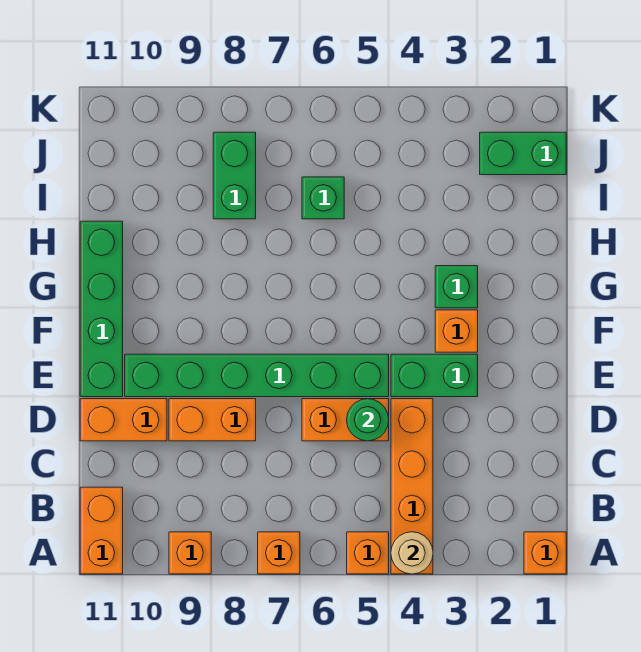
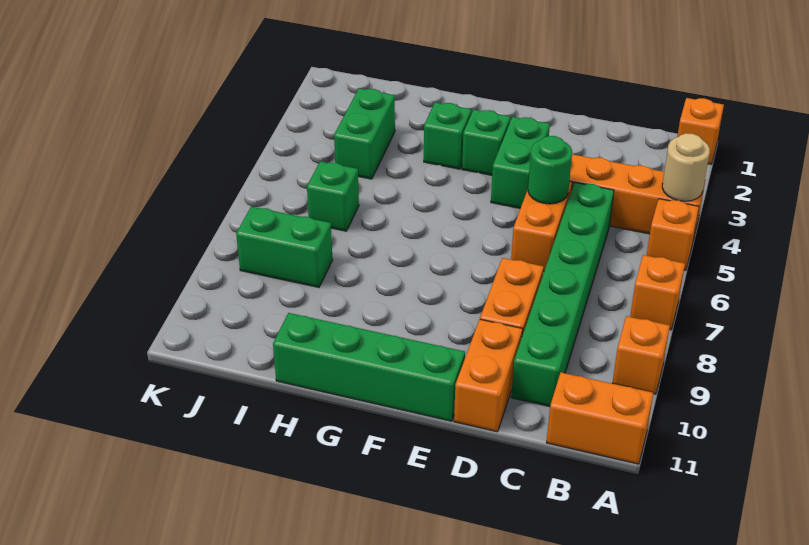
green 1x6 brick [125,354,389,397] -> green 1x6 brick moved to [511,183,614,406]
orange 1x1 brick [435,310,478,352] -> green 1x1 brick [462,110,510,175]
green 1x2 brick [480,132,566,175] -> green 1x2 brick moved to [334,88,395,179]

